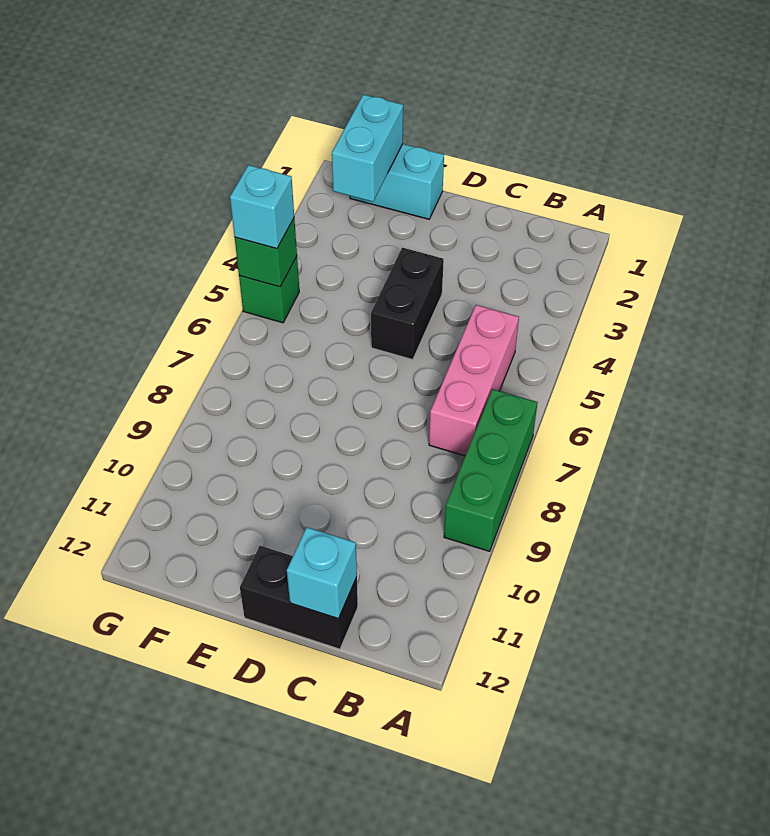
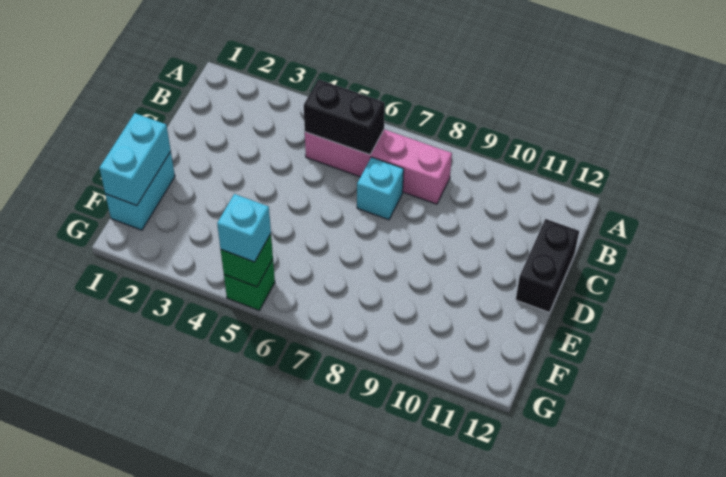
green 1x3 brick [444,389,538,551] -> none
pink 1x3 brick [429,305,519,456] -> pink 1x4 brick [305,129,452,204]
cyan 1x1 brick [287,527,357,619] -> cyan 1x1 brick moved to [357,157,404,220]
black 1x2 brick [371,248,444,360] -> black 1x2 brick moved to [304,79,385,155]
cyan 1x2 brick [332,95,403,202] -> cyan 1x2 brick turned to [99,113,171,206]

